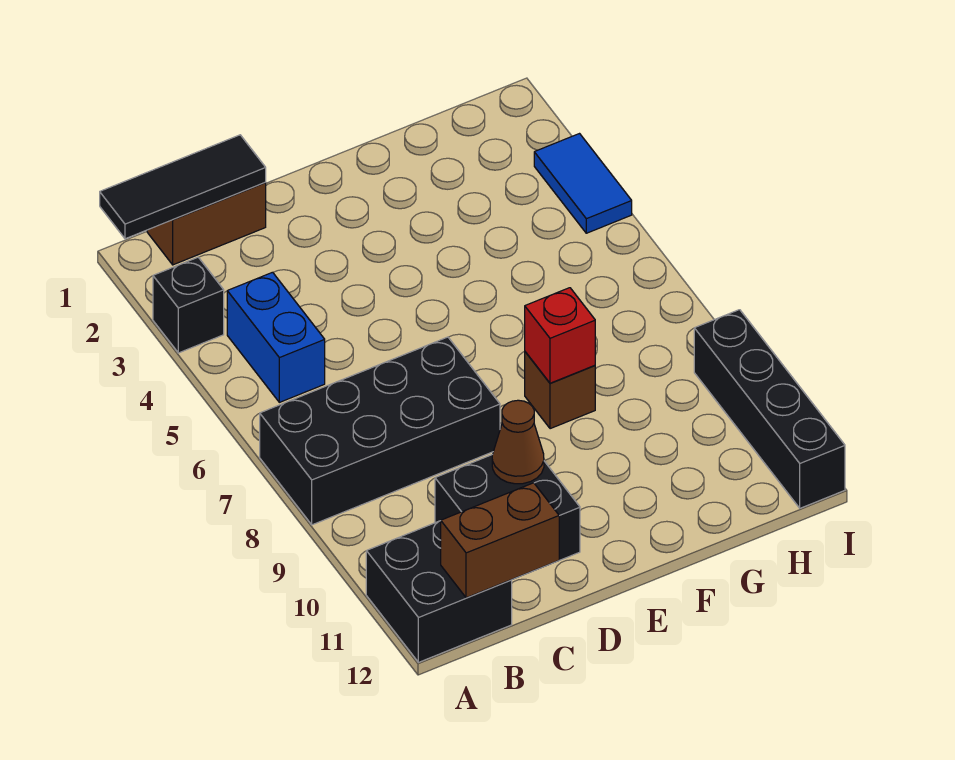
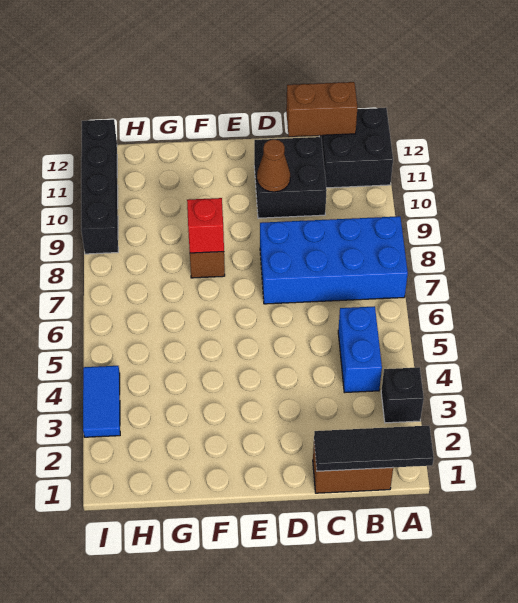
black 2x4 brick [260,337,500,525] -> blue 2x4 brick [260,216,408,304]

